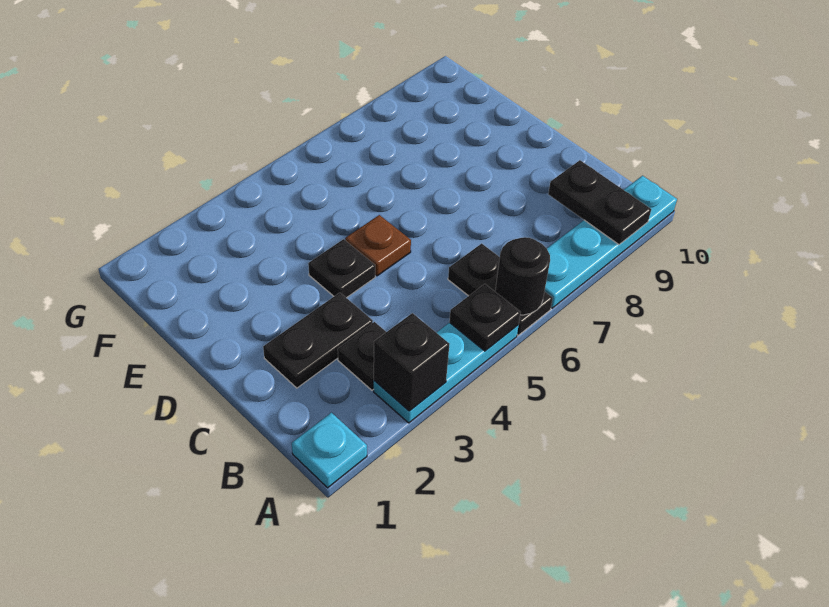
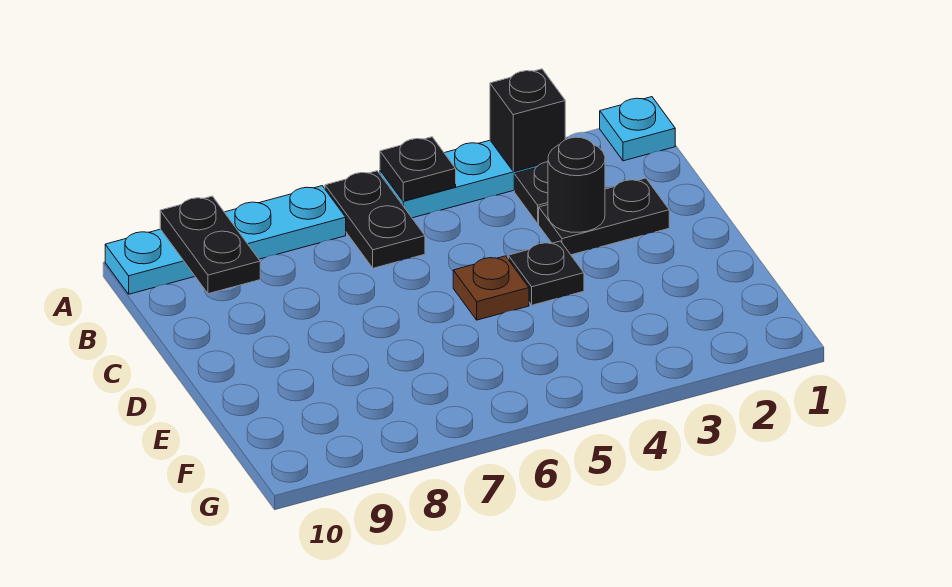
black 1x1 round brick [495,237,550,315] -> black 1x1 round brick moved to [548,137,605,232]

